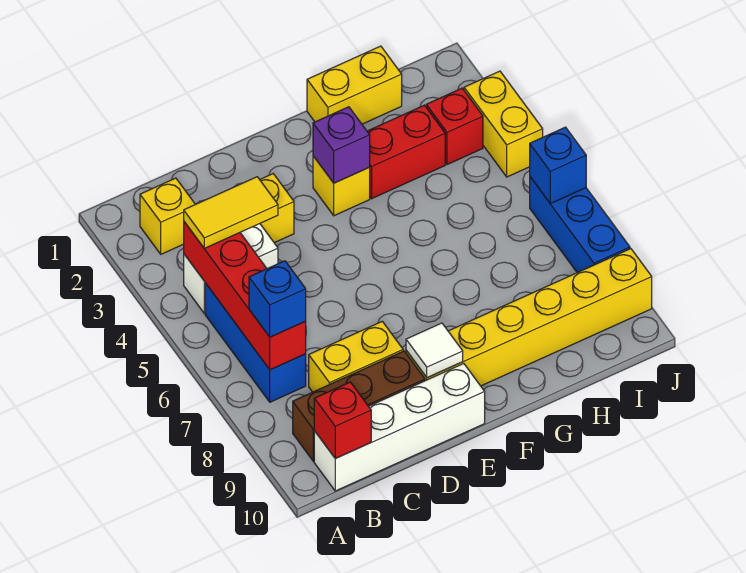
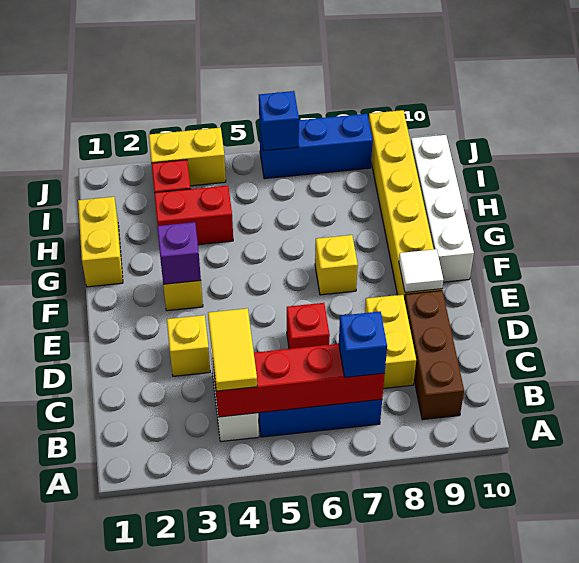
yellow 1x1 brick [140,178,195,254] -> yellow 1x1 brick moved to [315,235,358,295]
white 1x4 brick [314,363,485,491] -> white 1x4 brick moved to [411,135,474,282]
red 1x1 brick [314,382,371,459] -> red 1x1 brick moved to [287,303,330,349]
red 1x2 brick [367,105,445,199] -> red 1x2 brick turned to [154,186,233,245]

